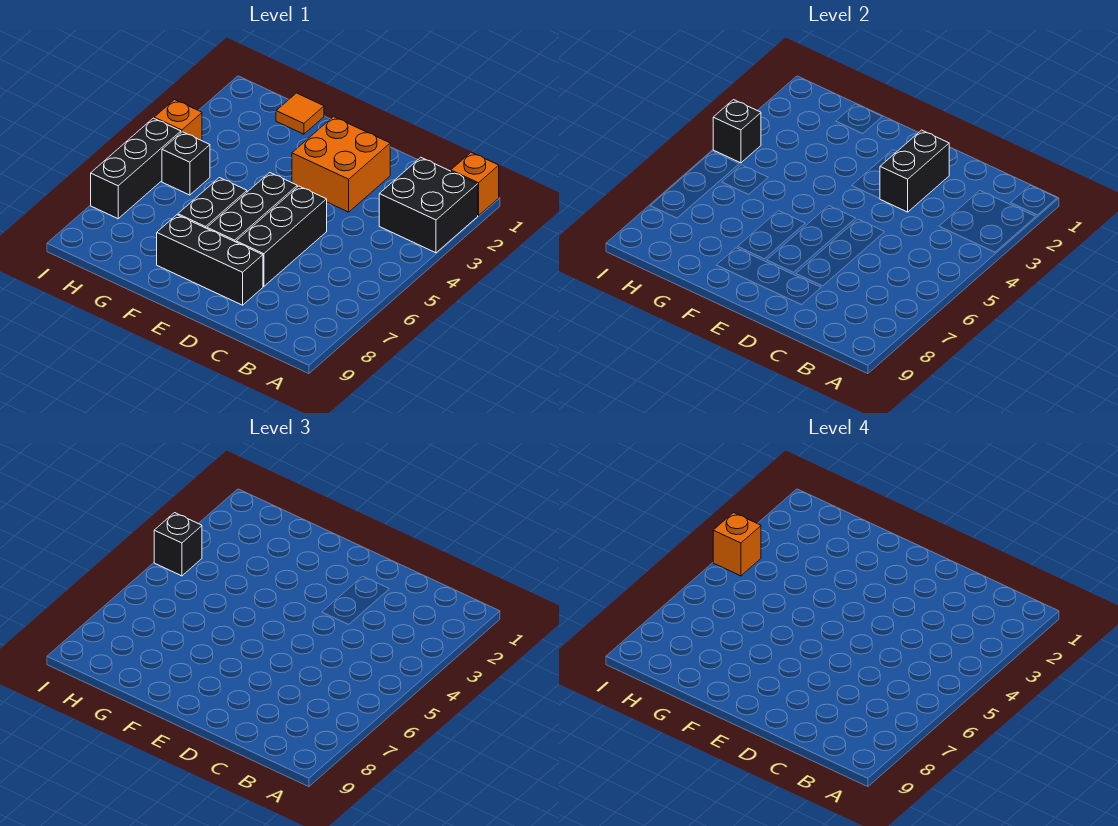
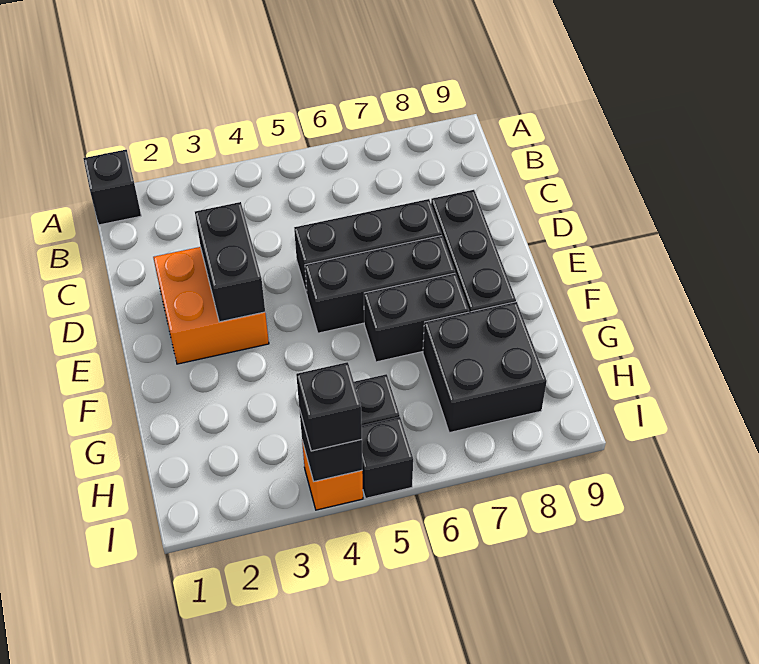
orange 1x1 brick [451,152,499,216] -> black 1x1 brick [83,150,141,225]
black 2x2 brick [379,157,478,253] -> black 2x2 brick moved to [423,302,547,433]
black 1x2 brick [880,130,949,212] -> black 1x2 brick turned to [195,202,265,322]
orange 1x1 tile [276,93,324,134] -> none
orange 1x1 brick [713,513,761,576] -> none
black 1x3 brick [91,118,181,219] -> black 1x1 brick [361,417,413,498]

